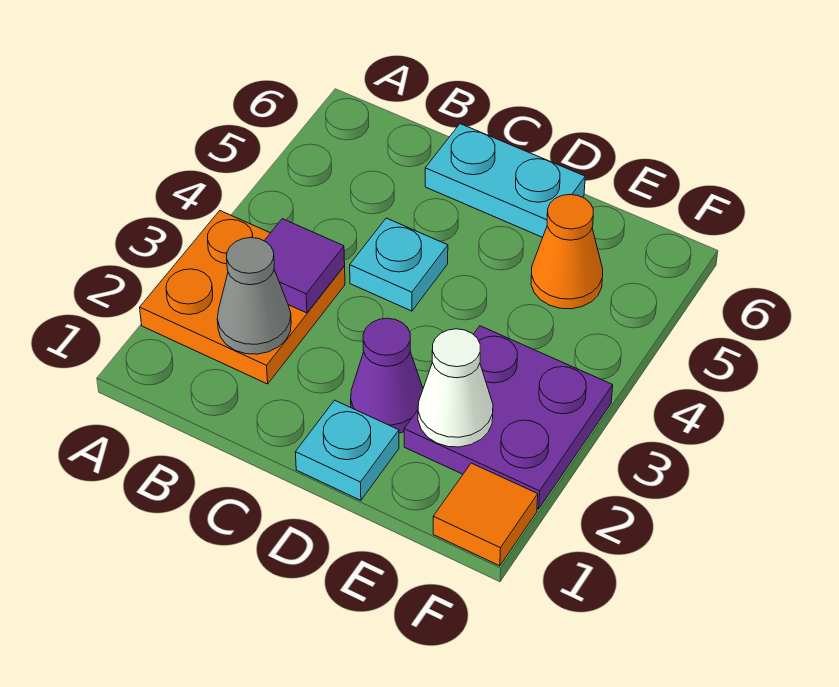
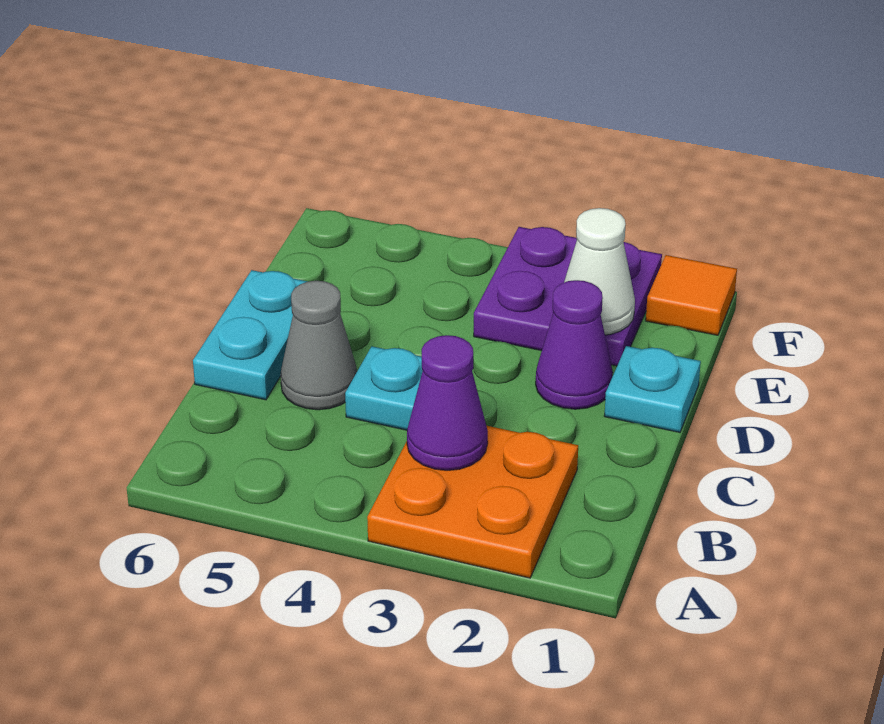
grey 1x1 cone [217,237,291,354] -> grey 1x1 cone moved to [281,281,357,410]
purple 1x1 tile [264,219,345,313] -> purple 1x1 cone [407,335,488,470]
orange 1x1 cone [531,195,603,309] -> none

